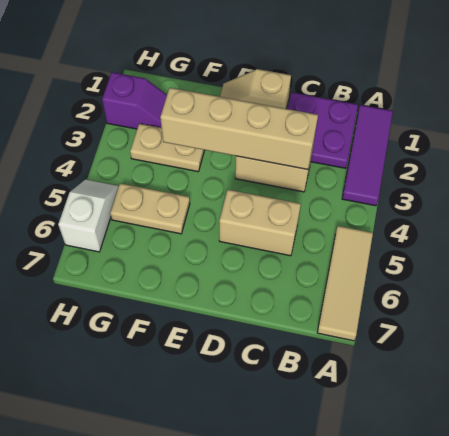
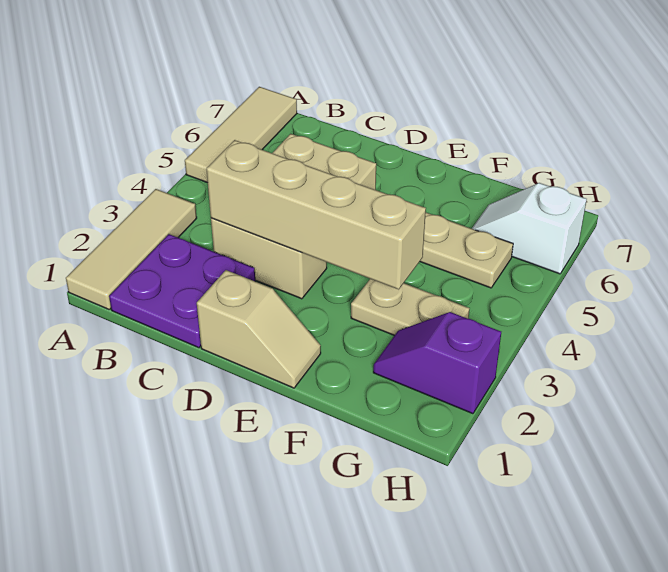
purple 1x3 tile [342,105,393,206] -> tan 1x3 tile [66,189,197,309]
white 1x2 slope [58,180,119,252] -> white 1x2 slope turned to [472,183,587,274]

